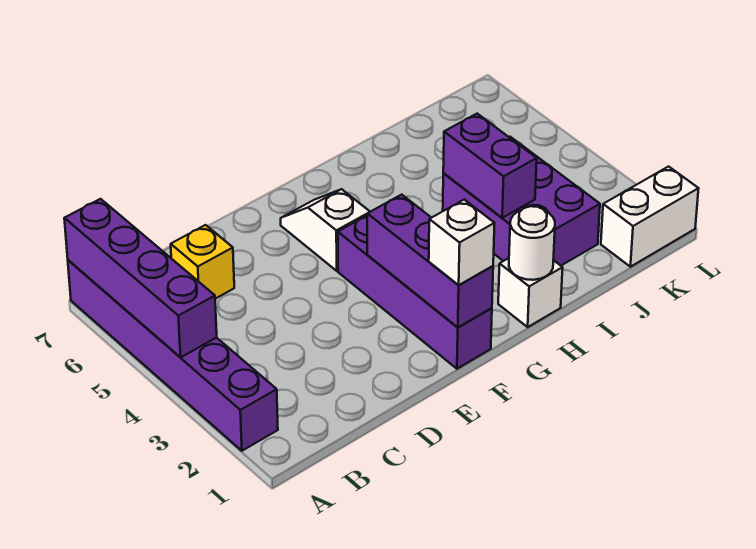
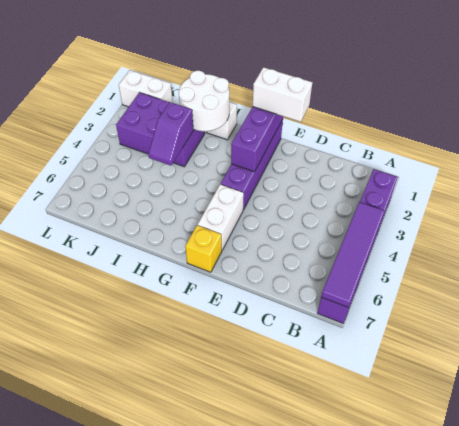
purple 1x4 brick [64,199,217,357] -> purple 1x4 tile [321,202,385,307]
yellow 1x1 brick [171,225,234,299] -> yellow 1x1 brick moved to [185,225,222,272]
white 1x1 brick [429,200,495,285] -> white 1x2 brick [253,67,312,122]
white 1x2 slope [281,189,370,271] -> white 1x2 brick [198,184,244,250]
white 1x1 round brick [509,206,555,280] -> white 2x2 round brick [179,71,229,131]
purple 2x3 brick [443,137,600,266] -> purple 2x3 brick turned to [116,92,205,167]
purple 1x2 brick [443,114,537,218] -> purple 1x2 slope [148,102,193,166]

